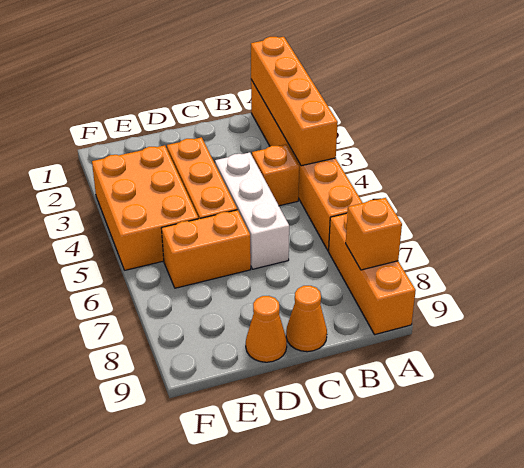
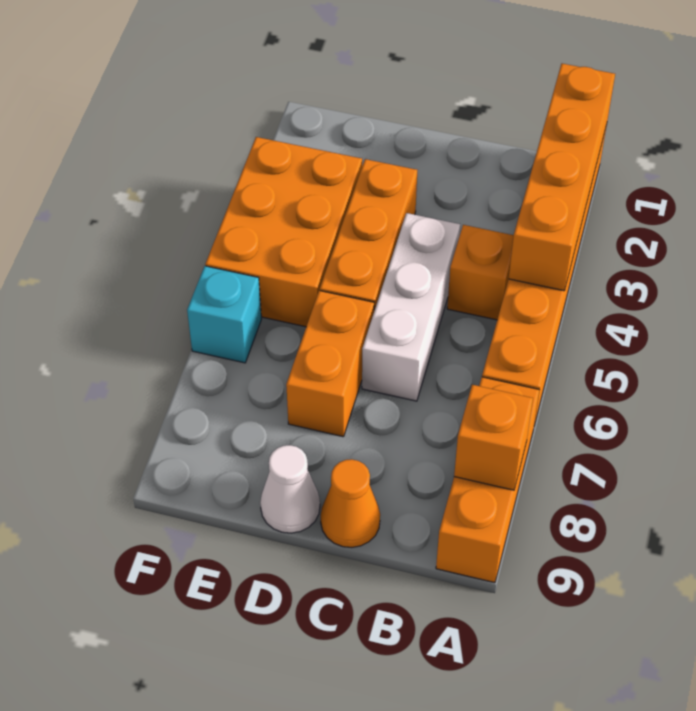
orange 1x2 brick [161,210,251,288] -> orange 1x2 brick turned to [286,291,374,437]
orange 1x1 cone [246,296,287,362] -> white 1x1 cone [260,445,320,533]
none -> cyan 1x1 brick [187,266,261,363]

